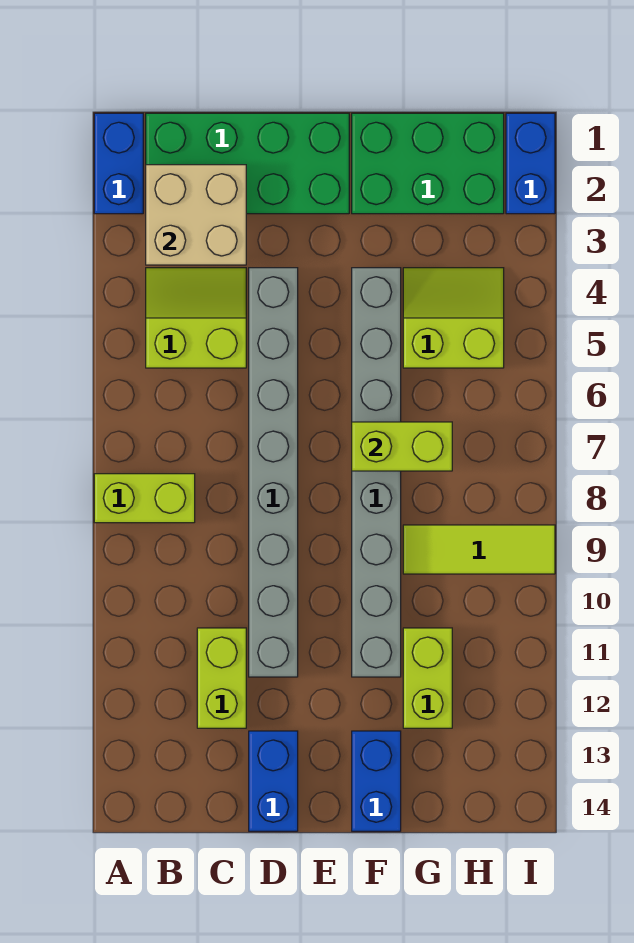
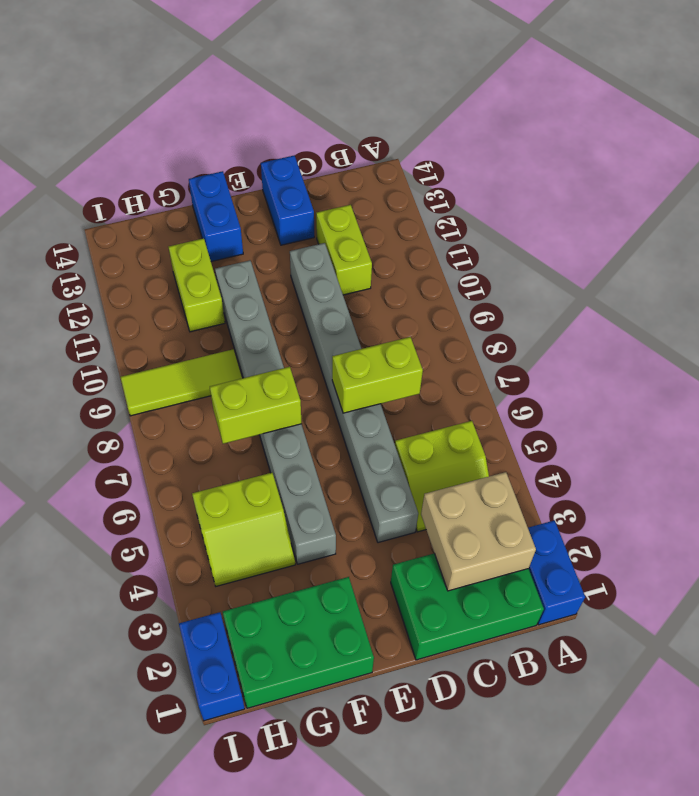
lime 1x2 brick [94,474,195,523] -> lime 1x2 brick moved to [332,337,423,413]
green 2x4 brick [146,113,349,214] -> green 2x3 brick [391,553,544,660]

